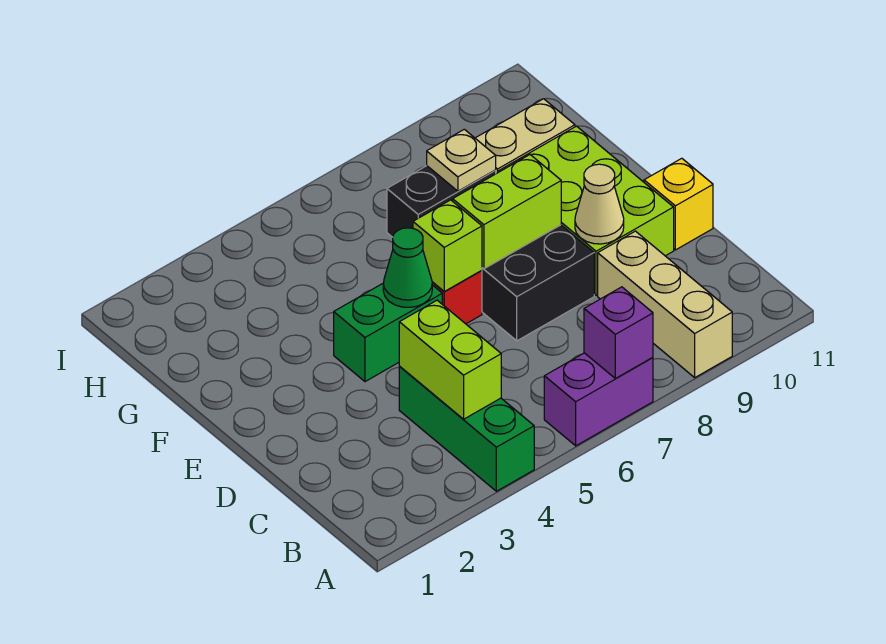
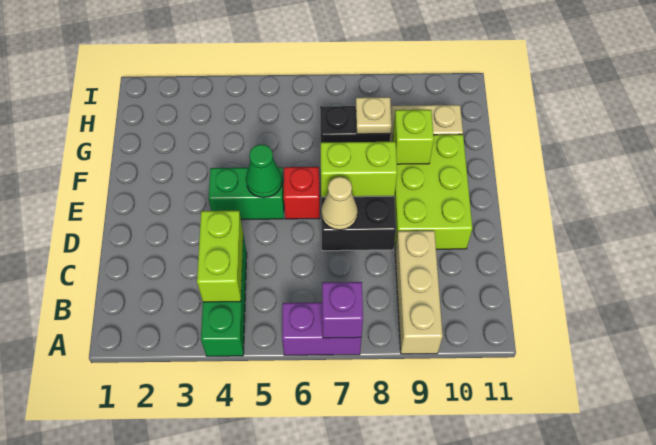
tan 1x1 cone [575,164,624,244] -> tan 1x1 cone moved to [321,177,358,230]
yellow 1x1 brick [644,158,713,250] -> none
lime 1x1 brick [413,200,482,291] -> lime 1x1 brick moved to [393,110,434,164]

